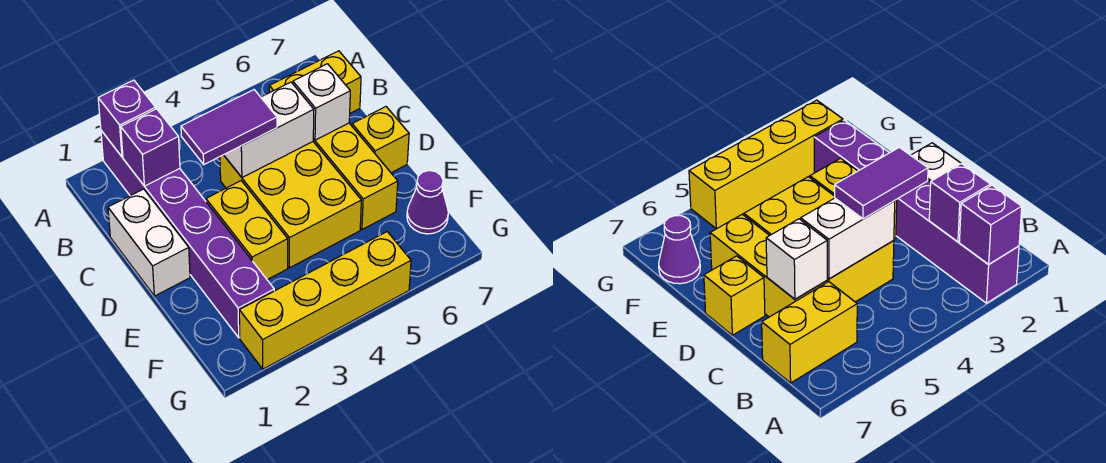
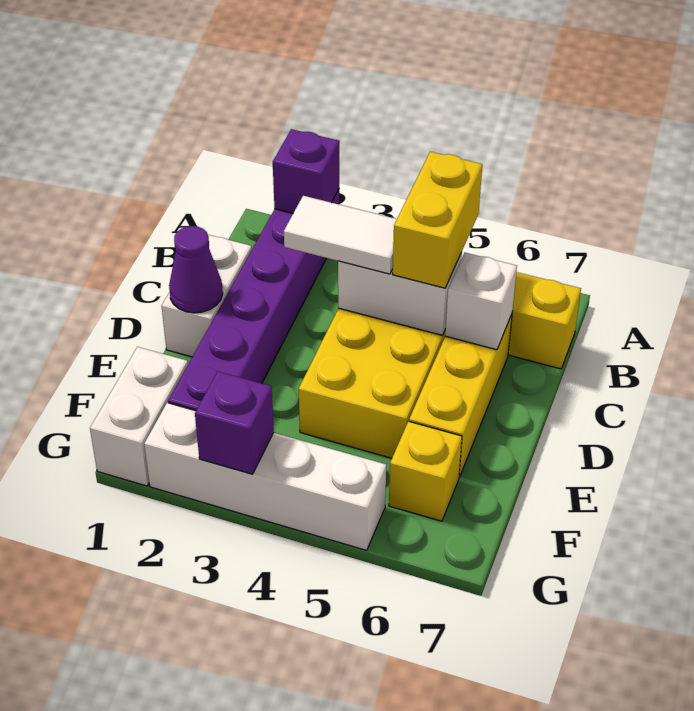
purple 1x1 brick [121,109,180,186] -> purple 1x1 brick moved to [195,371,274,474]
purple 1x2 tile [181,90,277,164] -> white 1x2 tile [284,196,397,274]
yellow 1x2 brick [206,181,288,280] -> yellow 1x2 brick moved to [393,152,482,288]
yellow 1x1 brick [352,107,409,173] -> yellow 1x1 brick moved to [389,421,462,521]
none -> white 1x2 brick [90,347,188,486]
purple 1x1 cone [407,171,448,234] -> purple 1x1 cone moved to [169,226,223,313]
yellow 1x4 brick [239,232,411,369] -> white 1x4 brick [144,403,386,550]

